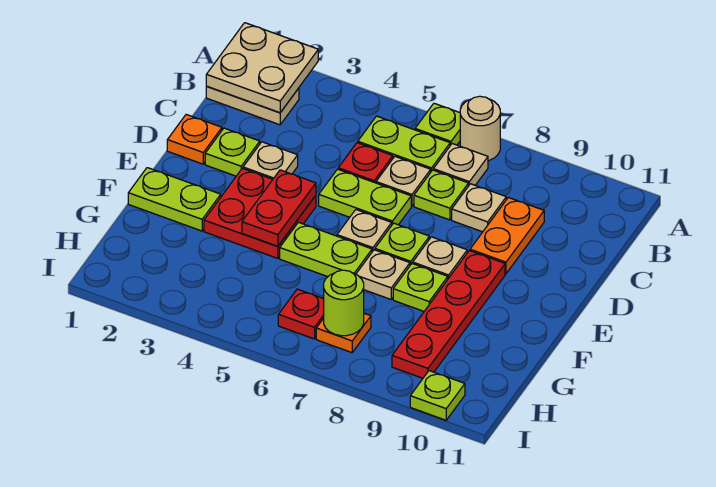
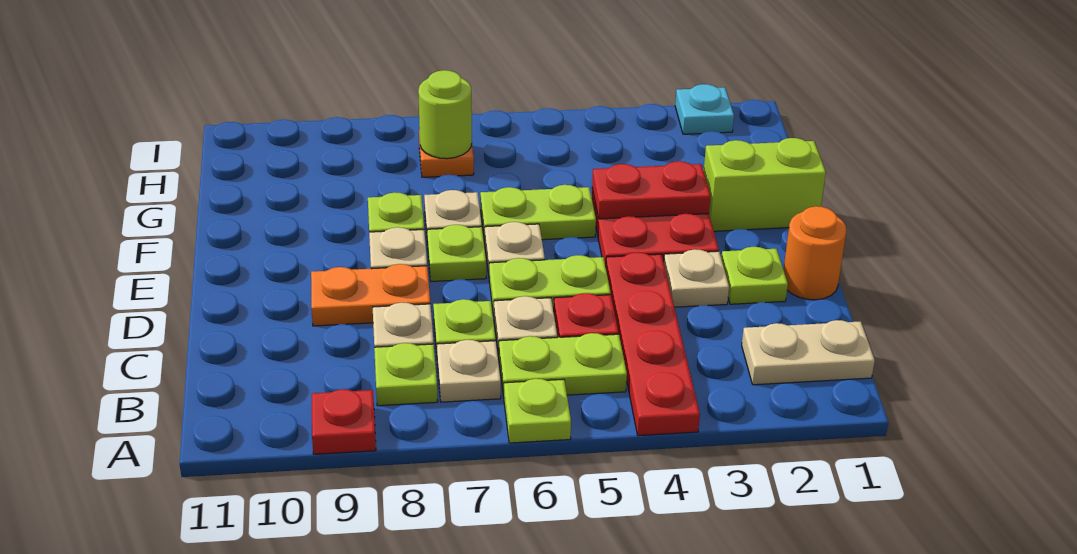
tan 2x2 plate [206,23,318,113] -> none
tan 1x1 round brick [460,96,500,161] -> none
orange 1x2 plate [470,197,544,274] -> orange 1x2 plate turned to [311,264,430,326]
orange 1x1 plate [167,114,222,164] -> orange 1x1 round brick [783,206,846,300]
red 1x2 plate [242,170,316,246] -> red 1x2 plate turned to [592,161,711,219]
red 1x4 plate [392,251,505,378] -> red 1x4 plate moved to [606,252,700,436]
lime 1x2 plate [128,168,221,231] -> lime 1x2 brick [704,138,826,231]
red 1x1 plate [278,289,324,339] -> red 1x1 plate moved to [312,389,376,454]
none -> cyan 1x1 plate [675,84,734,134]
lime 1x1 plate [410,371,465,420] -> lime 1x1 plate moved to [374,343,438,406]

